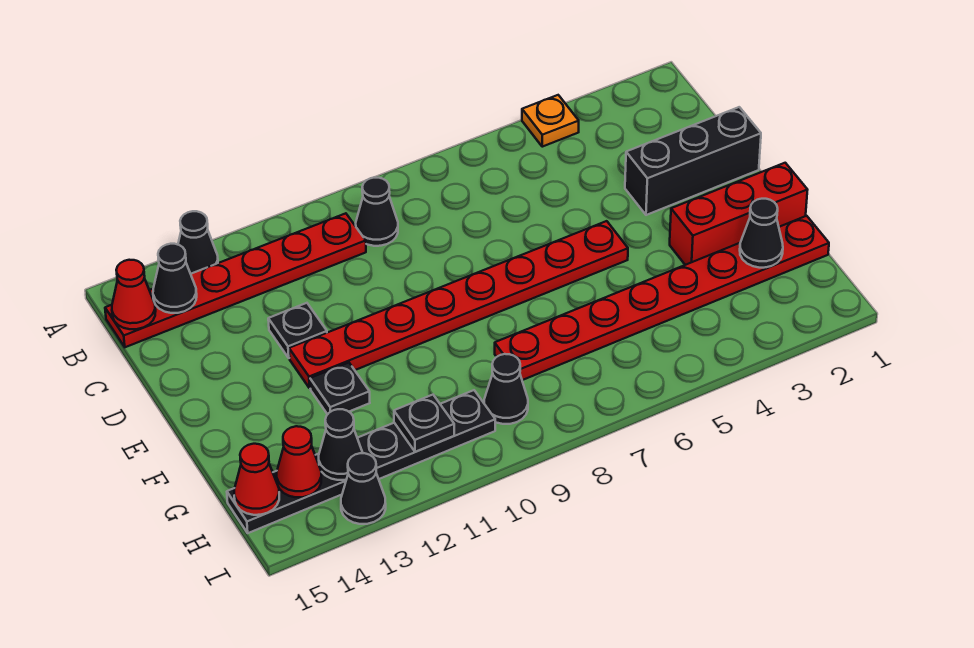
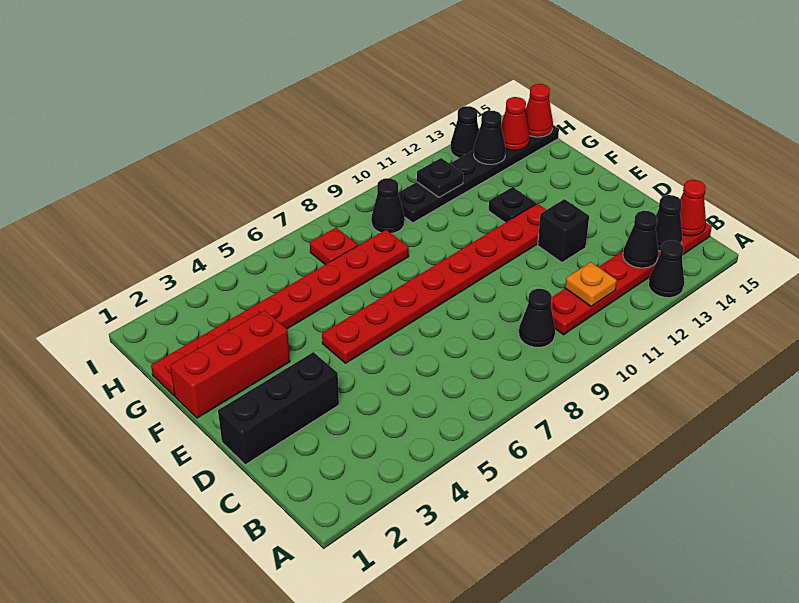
orange 1x1 plate [522,95,579,147] -> orange 1x1 plate moved to [565,262,617,306]
black 1x1 plate [268,303,327,358] -> black 1x1 brick [538,199,589,263]
black 1x1 cone [740,199,783,268] -> black 1x1 cone moved to [623,211,658,268]
none -> red 1x1 plate [310,228,358,265]

